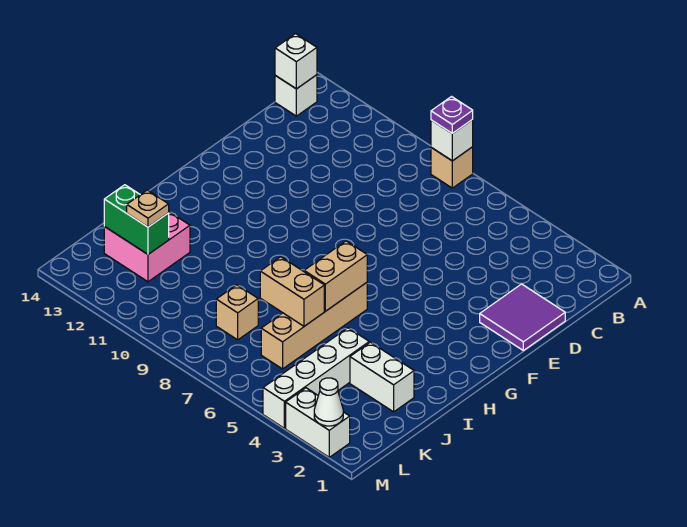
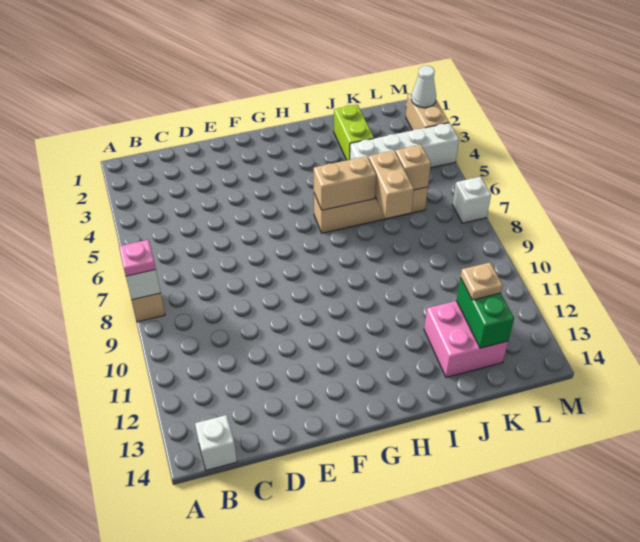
purple 1x1 plate [431,97,473,133] -> pink 1x1 plate [119,240,156,276]
white 1x1 brick [275,34,317,89] -> white 1x1 brick moved to [452,177,491,223]
purple 2x2 tile [480,284,565,350] -> none
white 1x2 brick [350,342,414,412] -> lime 1x2 brick [334,105,374,160]
tan 1x1 brick [216,285,258,340] -> tan 1x1 brick moved to [396,145,431,190]
white 1x2 brick [286,388,350,457] -> tan 1x2 brick [406,94,449,130]

